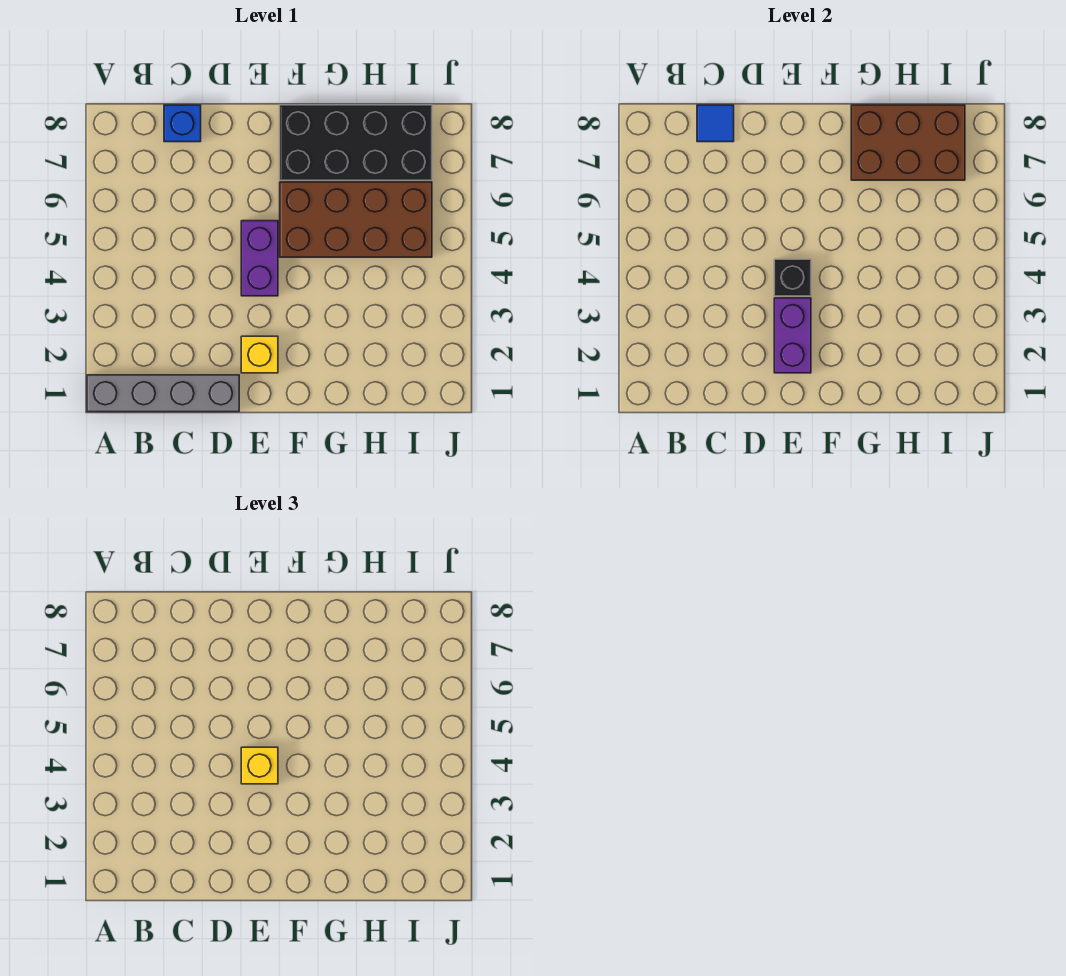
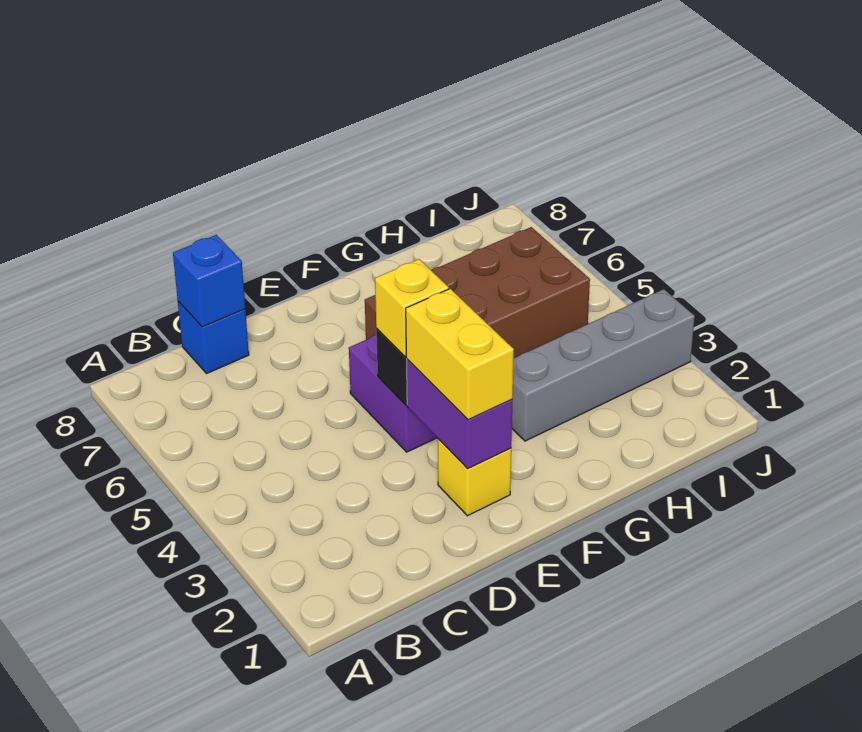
grey 1x4 brick [87,375,239,412] -> grey 1x4 brick moved to [512,289,695,441]
blue 1x1 tile [697,105,734,142] -> blue 1x1 brick [173,235,245,327]
none -> yellow 1x2 brick [406,289,514,420]
black 2x4 brick [280,105,432,180] -> none
brown 2x3 brick [851,105,965,180] -> none

